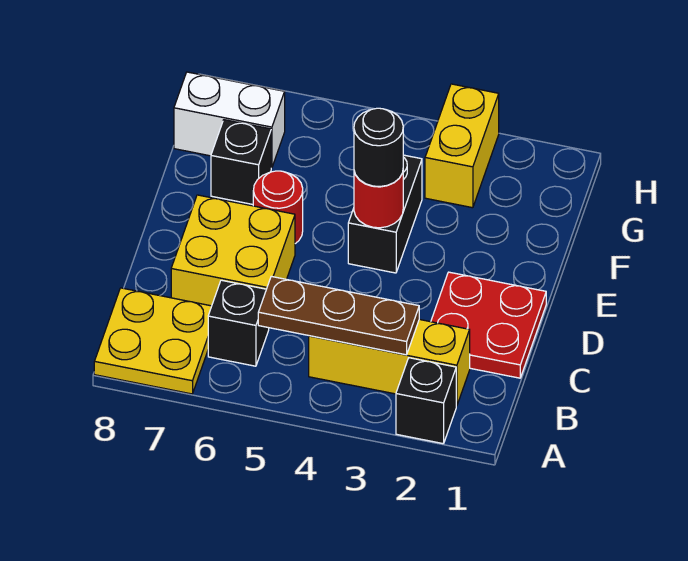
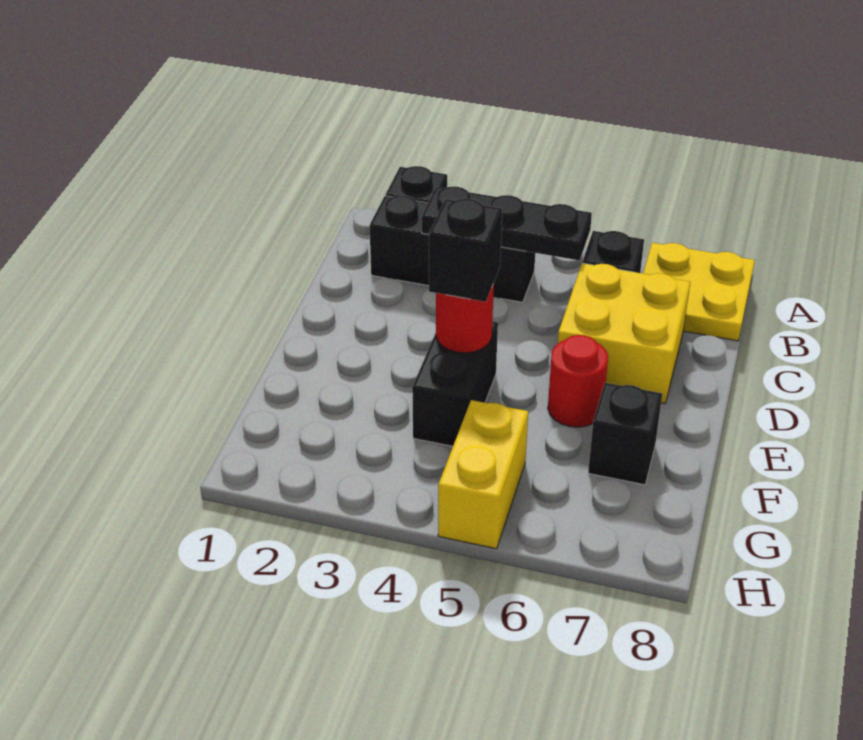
yellow 1x3 brick [309,319,470,406] -> black 1x3 brick [370,196,535,302]
brown 1x3 plate [258,276,419,355] -> black 1x3 plate [421,187,592,260]
red 2x2 plate [431,272,546,378] -> none
black 1x1 round brick [354,108,403,187] -> black 1x1 brick [429,199,502,302]
yellow 1x2 brick [425,84,499,208] -> yellow 1x2 brick moved to [438,400,528,549]
white 1x2 brick [174,72,285,168] -> none

